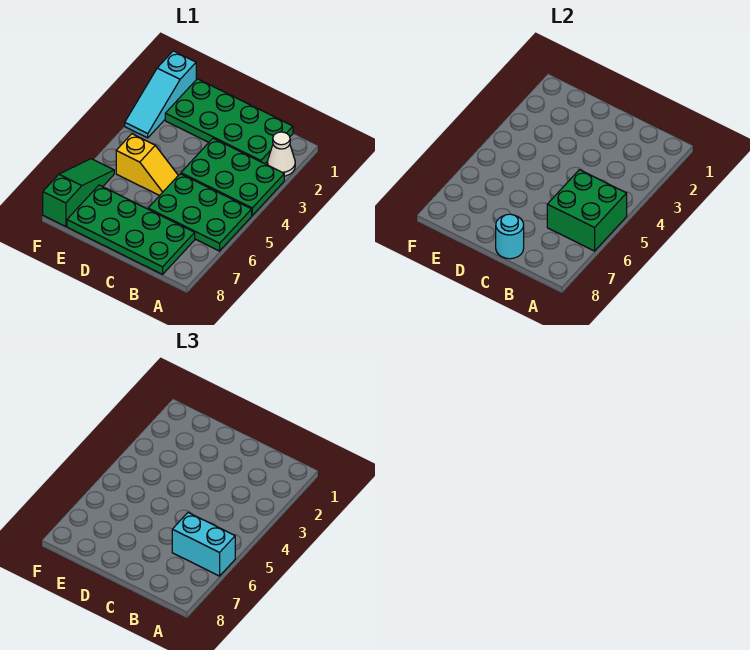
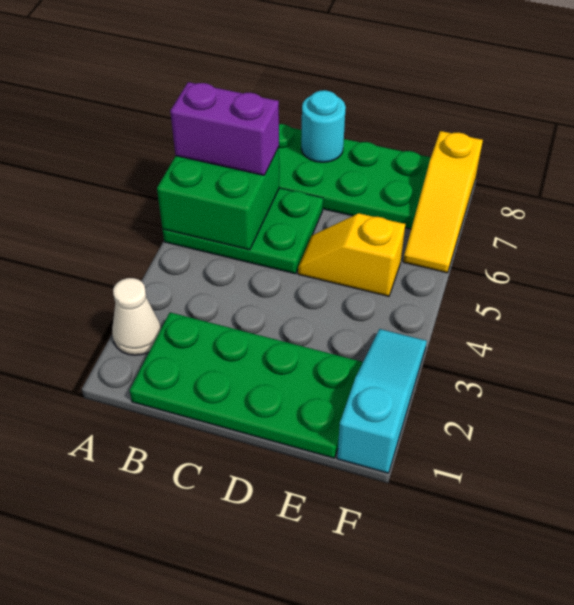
green 2x3 plate [181,138,284,215] -> none
cyan 1x2 brick [172,513,235,576] -> purple 1x2 brick [170,82,279,175]
green 1x3 slope [43,159,114,226] -> yellow 1x3 slope [403,131,483,273]

